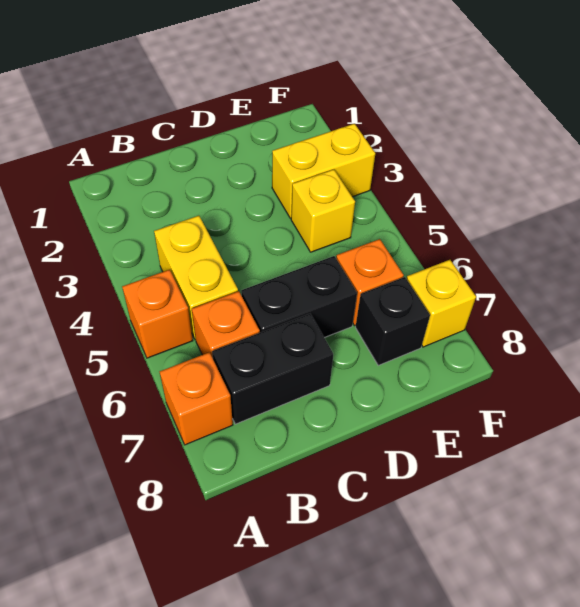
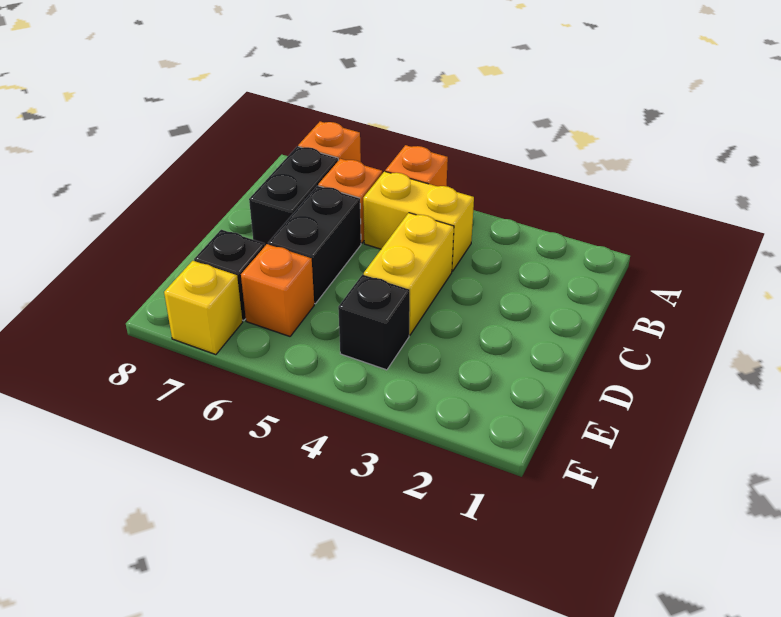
yellow 1x2 brick [272,124,375,219] -> yellow 1x2 brick moved to [364,213,454,335]
yellow 1x1 brick [291,169,355,252] -> black 1x1 brick [338,275,410,370]

